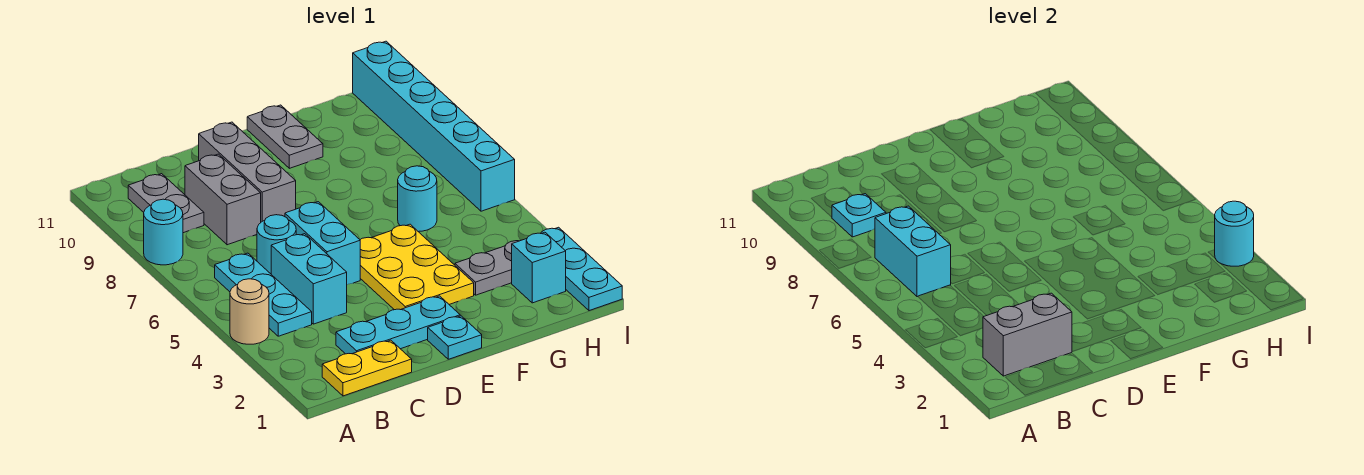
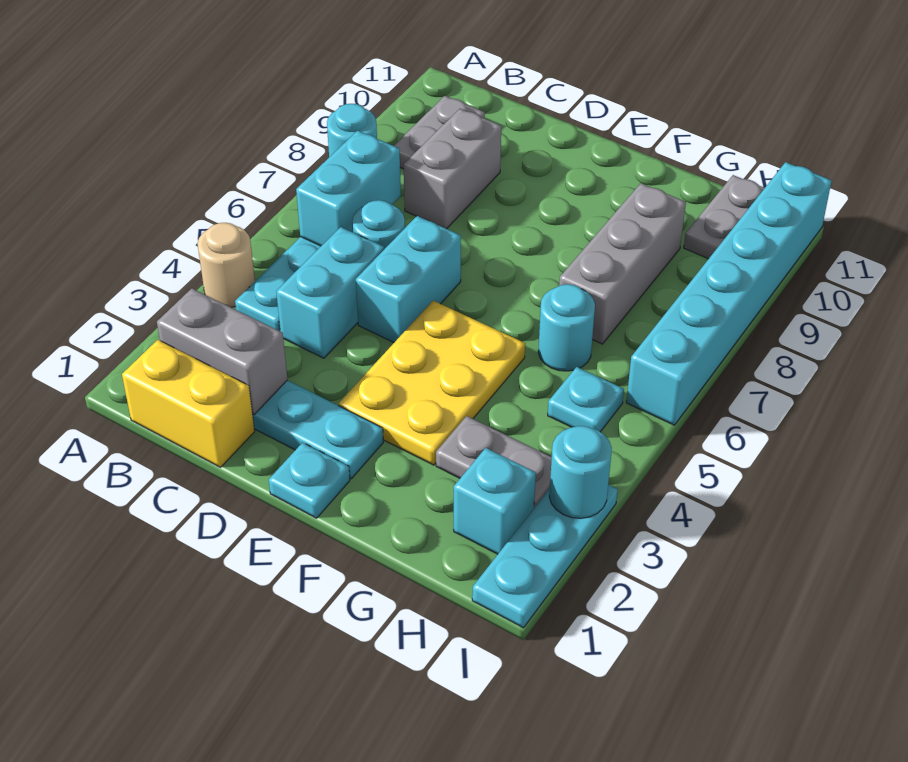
yellow 1x2 plate [322,340,412,396] -> yellow 1x2 brick [122,340,255,467]
cyan 1x1 plate [832,194,886,237] -> cyan 1x1 plate moved to [548,367,624,432]
grey 1x3 brick [199,122,296,222] -> grey 1x3 brick moved to [559,183,686,344]
grey 1x2 plate [247,105,323,168] -> grey 1x2 plate moved to [684,175,764,259]

